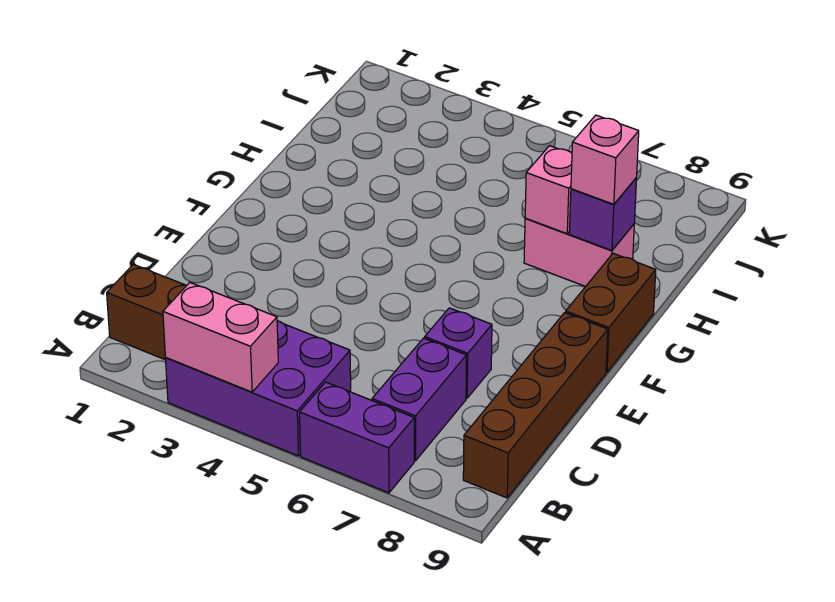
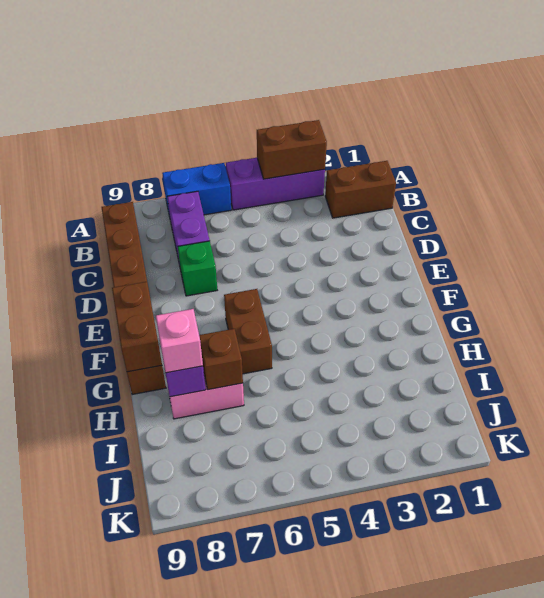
purple 2x3 brick [166,321,351,456] -> purple 1x3 brick [226,158,325,210]
pink 1x2 brick [163,283,278,392] -> brown 1x2 brick [257,120,327,179]
purple 1x2 brick [300,382,414,493] -> blue 1x2 brick [162,163,231,216]
purple 1x1 brick [425,308,492,398] -> green 1x1 brick [178,241,217,296]
none -> brown 1x2 brick [224,289,272,374]
none -> brown 1x2 brick [112,282,162,372]
pink 1x1 brick [525,146,572,234] -> brown 1x1 brick [199,329,243,390]

